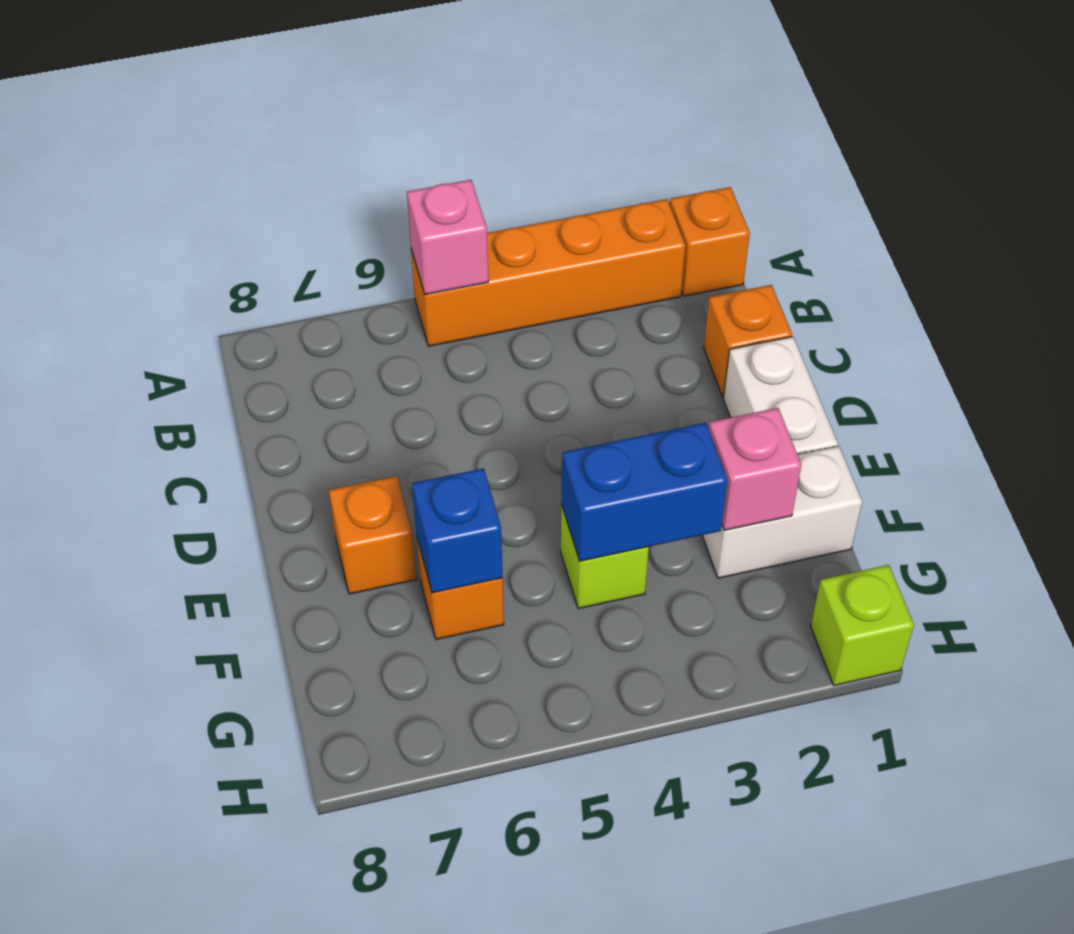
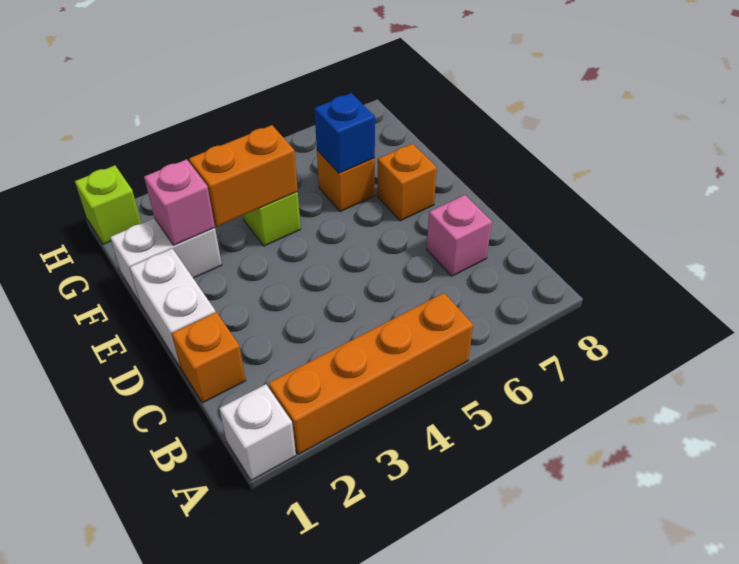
orange 1x1 brick [670,187,750,296] -> white 1x1 brick [219,384,296,480]
pink 1x1 brick [407,180,488,294] -> pink 1x1 brick moved to [427,195,492,276]
blue 1x2 brick [561,423,728,561] -> orange 1x2 brick [189,125,298,226]

